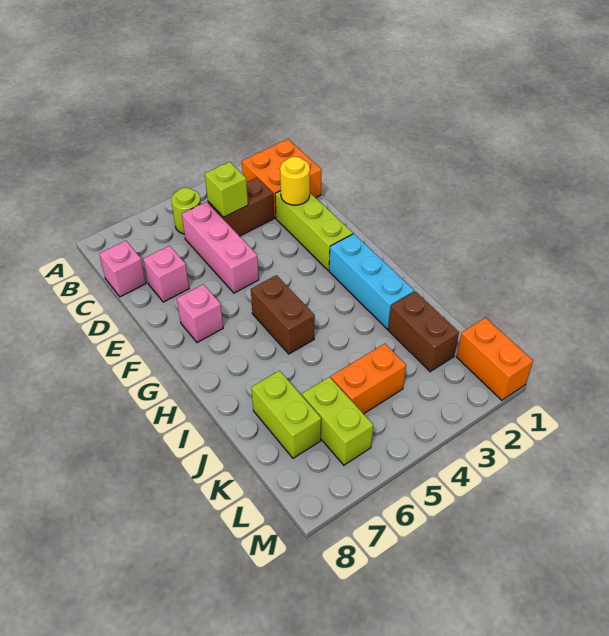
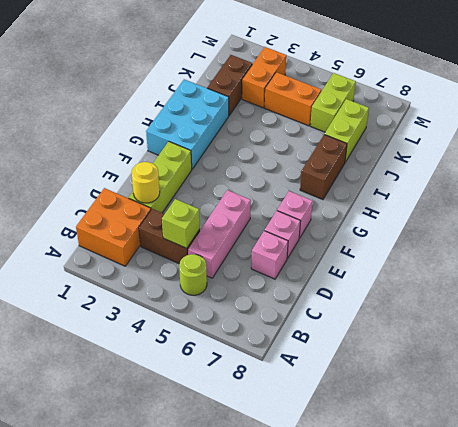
pink 1x1 brick [99,241,146,297] -> pink 1x1 brick moved to [265,211,301,259]
cyan 1x3 brick [329,234,414,329] -> cyan 2x3 brick [146,79,229,169]
brown 1x2 brick [251,275,315,354] -> brown 1x2 brick moved to [300,134,347,200]
orange 1x2 brick [456,318,533,400] -> orange 1x2 brick moved to [242,47,286,108]

